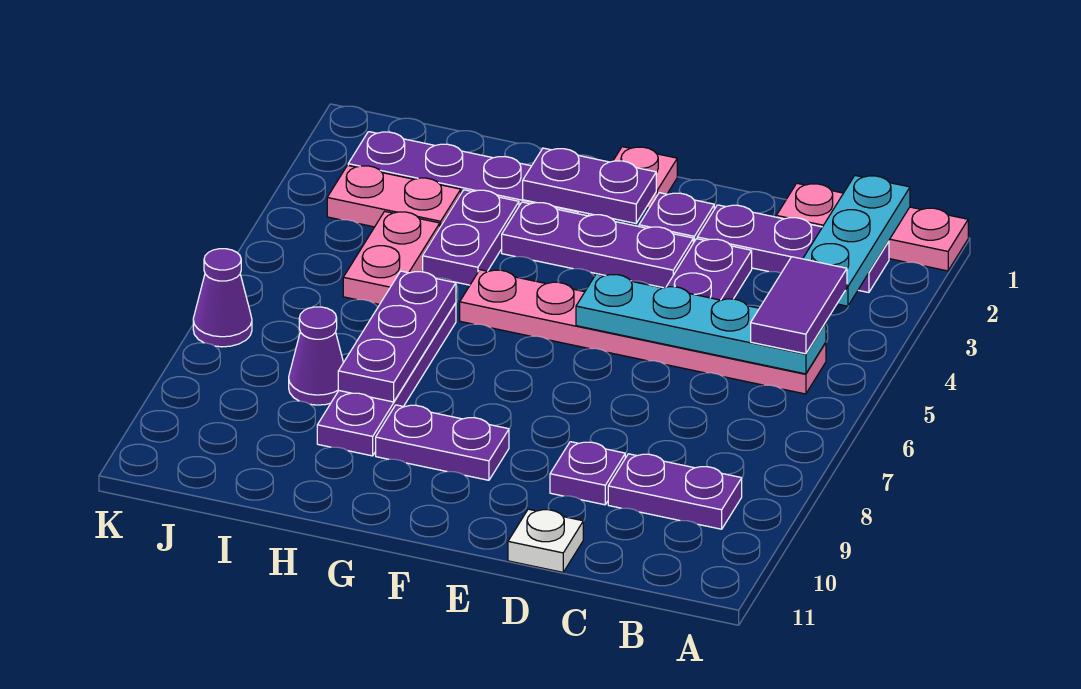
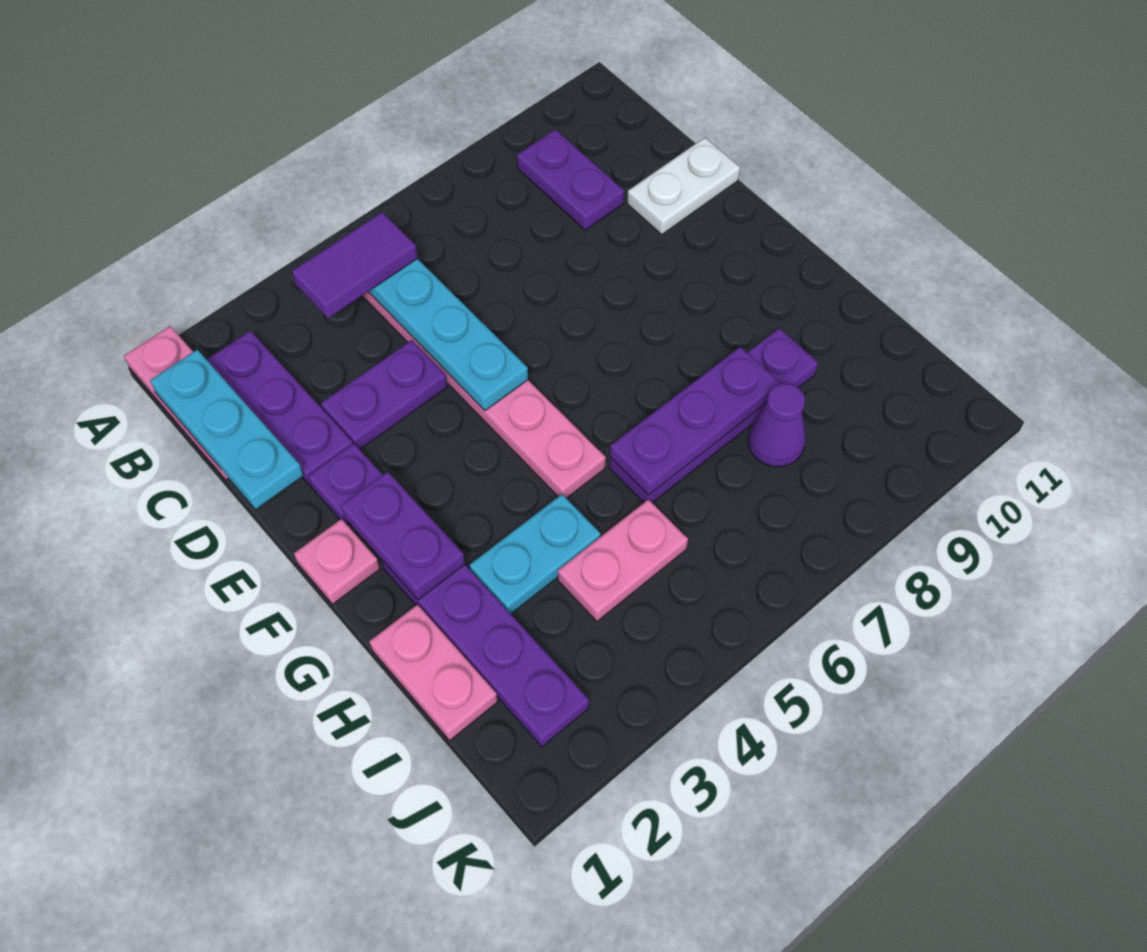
cyan 1x3 plate [803,176,910,306] -> cyan 1x3 plate turned to [150,350,303,509]
purple 1x1 plate [550,442,625,505] -> none
white 1x1 plate [508,509,583,572] -> white 1x2 plate [627,138,740,235]
purple 1x3 plate [502,202,693,288] -> none
purple 1x2 plate [376,405,509,480] -> none
purple 1x2 plate [423,190,519,285] -> cyan 1x2 plate [469,494,601,614]
pink 1x2 plate [327,165,461,227] -> pink 1x2 plate moved to [369,605,498,740]
purple 1x1 cone [193,249,252,347] -> none

